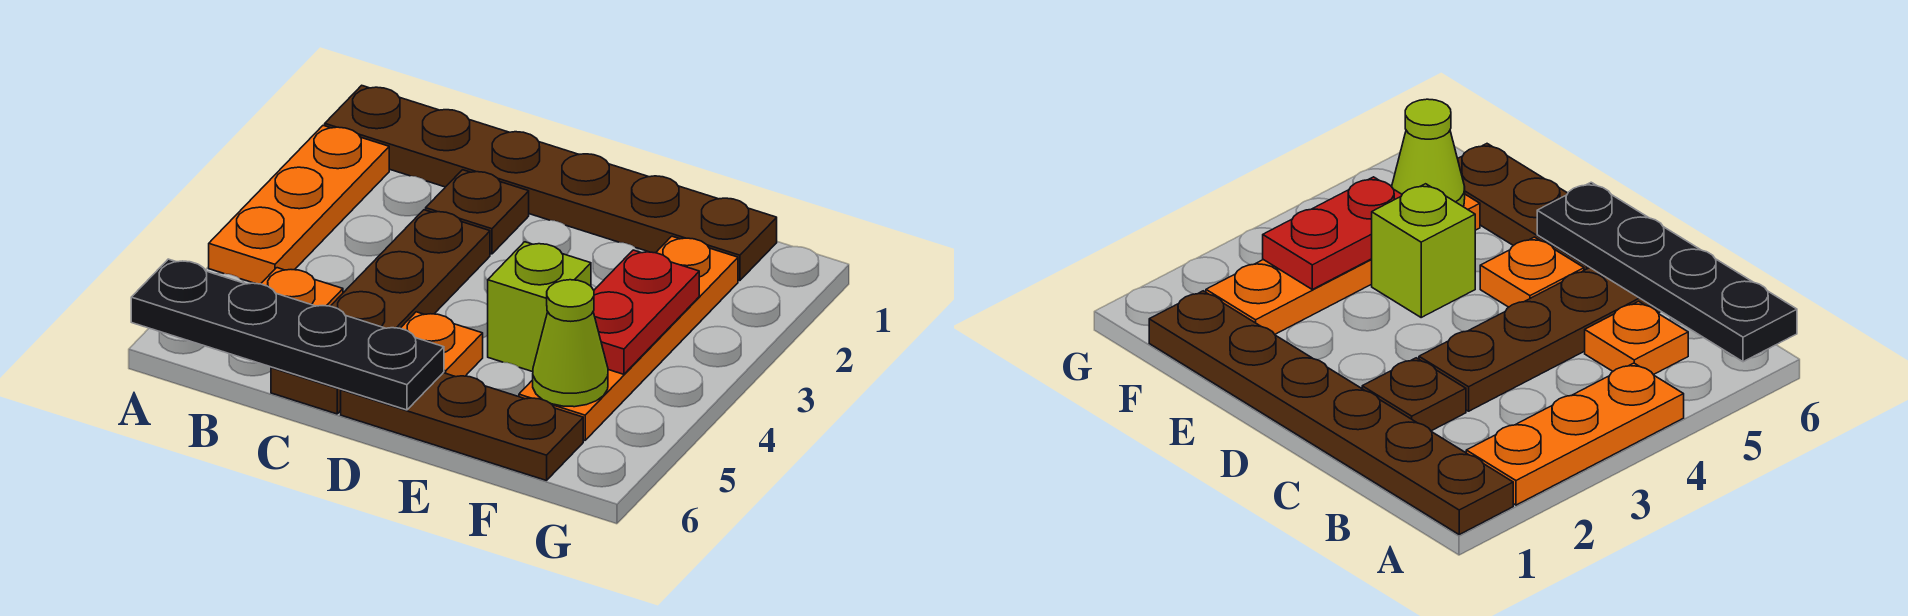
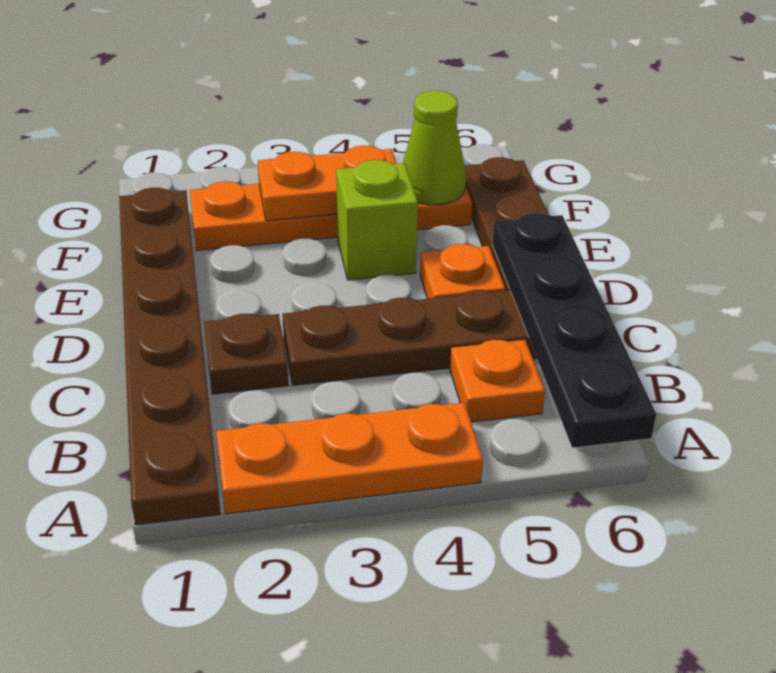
red 1x2 plate [593,250,699,374] -> orange 1x2 plate [258,146,397,221]

